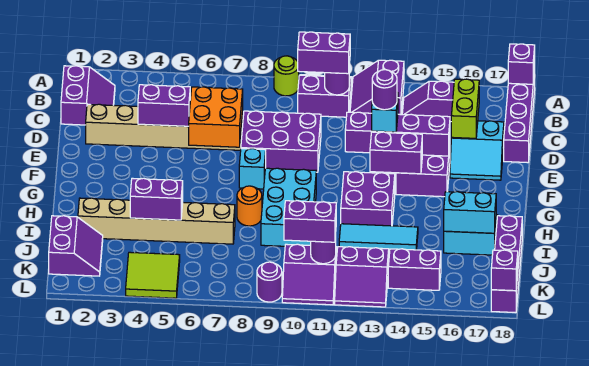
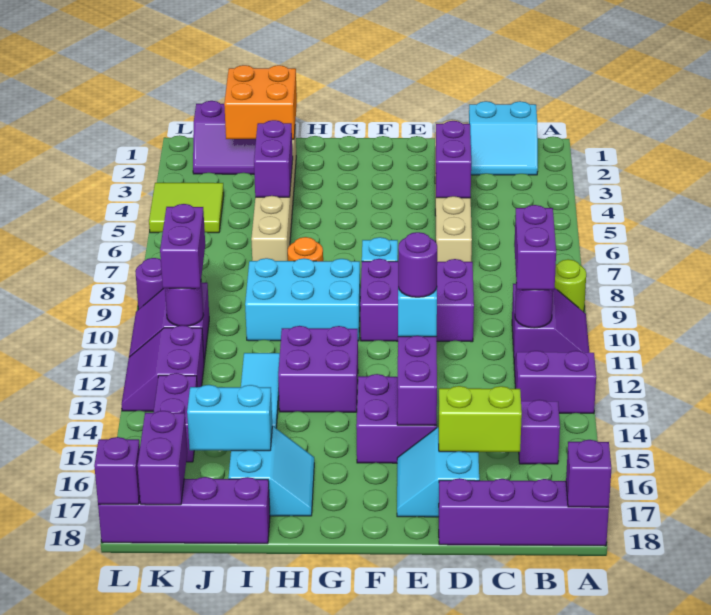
purple 2x2 slope [61,66,115,125] -> cyan 2x2 slope [469,101,538,175]
orange 2x2 brick [188,87,243,147] -> orange 2x2 brick moved to [224,65,297,139]
purple 2x3 brick [241,111,321,172] -> purple 2x3 brick turned to [360,259,474,342]
purple 1x2 brick [370,132,422,174] -> purple 1x2 brick moved to [137,411,187,505]
cyan 1x2 brick [444,192,496,233] -> cyan 1x2 brick turned to [187,385,272,451]

